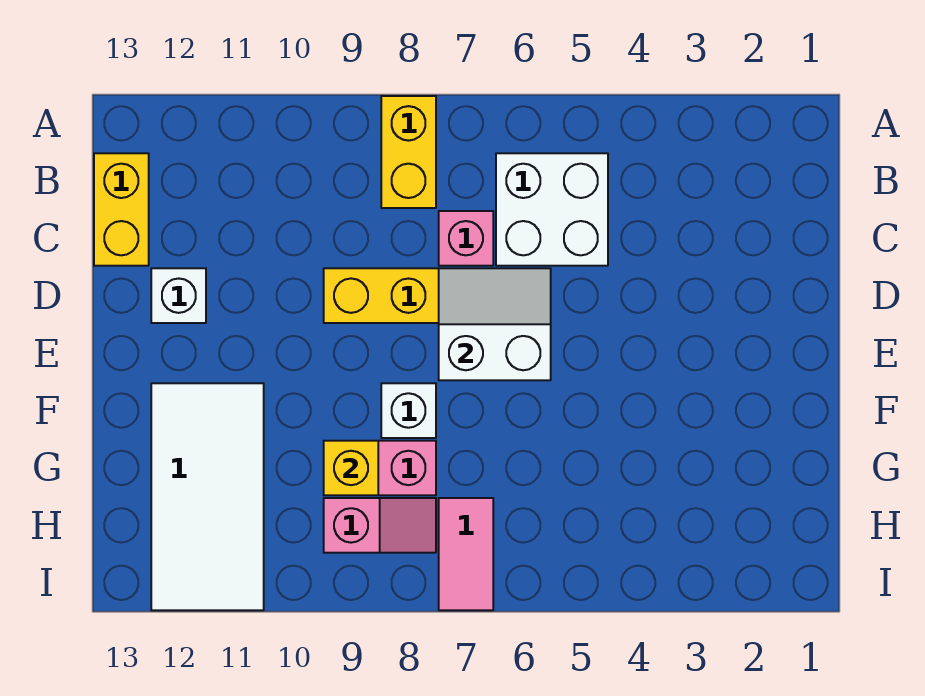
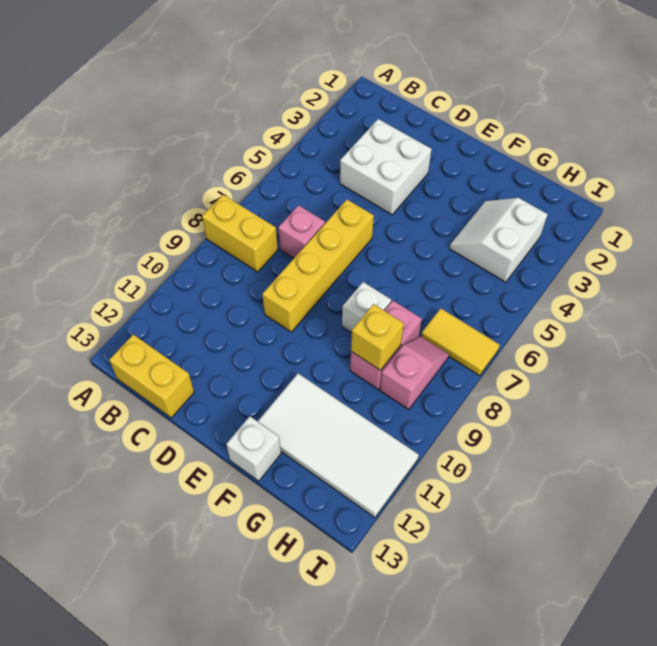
white 2x2 brick [496,153,608,266] -> white 2x2 brick moved to [340,119,432,215]
white 2x2 slope [439,268,551,380] -> white 2x2 slope moved to [449,198,548,282]
white 1x1 brick [151,268,206,323] -> white 1x1 brick moved to [226,416,281,481]
pink 1x2 tile [439,498,493,610] -> yellow 1x2 tile [421,309,500,376]

